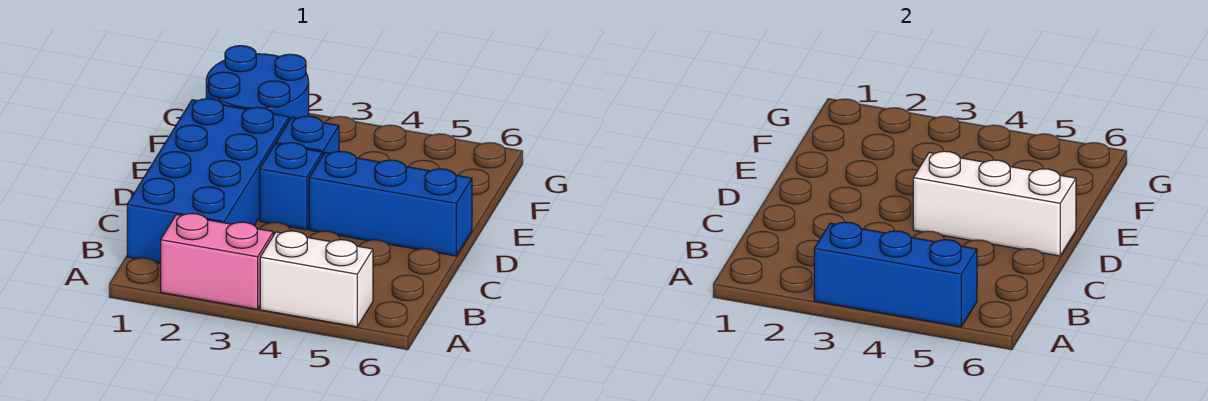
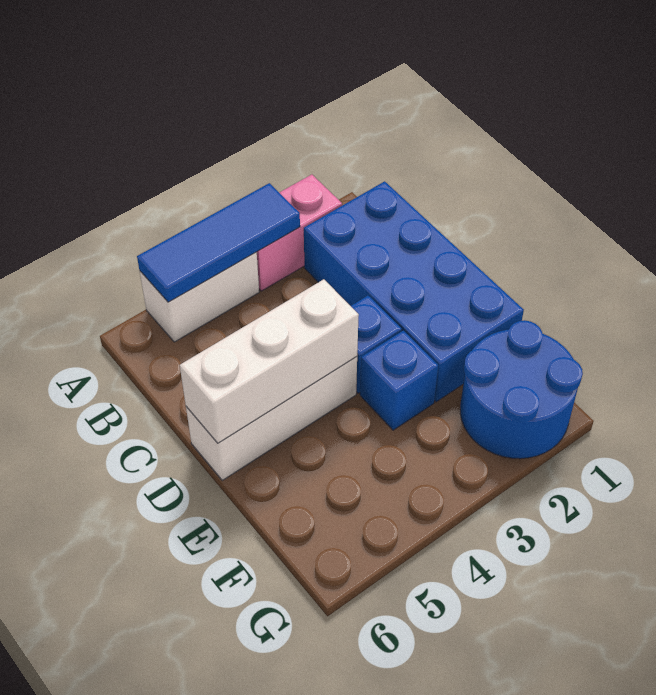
blue 1x3 brick [814,222,977,327] -> blue 1x3 tile [137,183,300,302]
blue 1x3 brick [309,151,472,256] -> white 1x3 brick [186,357,357,480]

